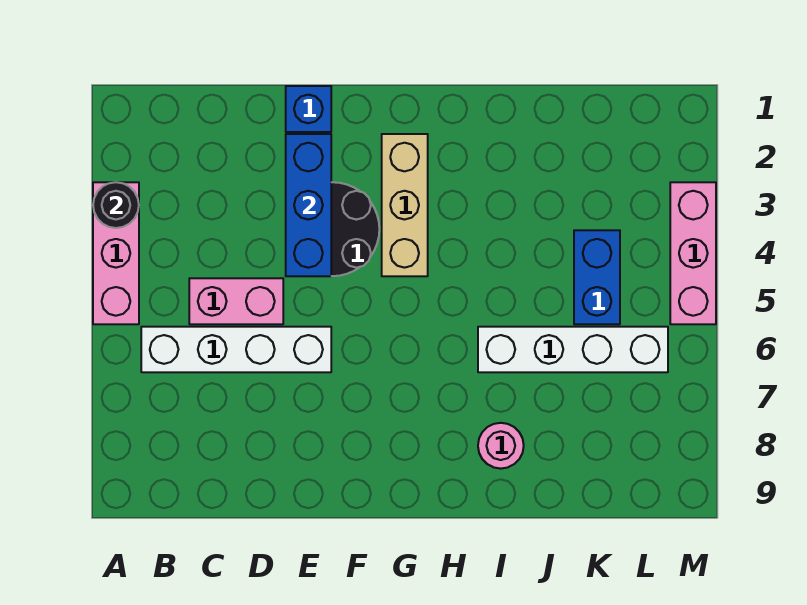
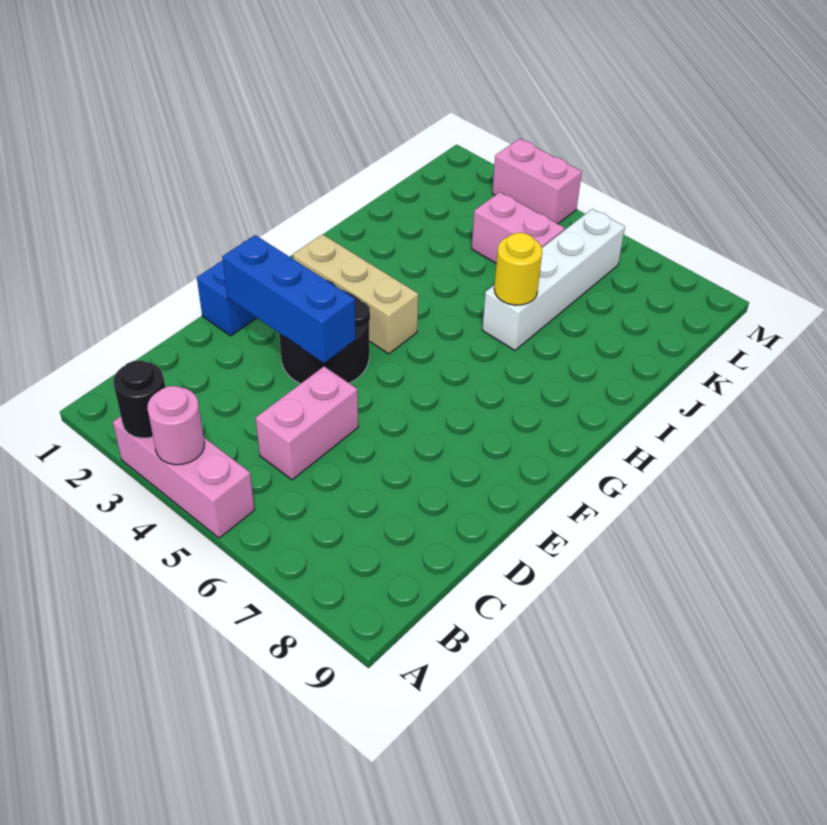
white 1x4 brick [141,327,331,372] -> none
none -> yellow 1x1 round brick [494,233,542,305]
pink 1x1 round brick [478,423,524,469] -> pink 1x1 round brick moved to [147,386,205,465]
blue 1x2 brick [574,230,620,324] -> pink 1x2 brick [472,192,565,263]
pink 1x3 brick [670,182,716,324] -> pink 1x2 brick [492,139,582,224]

